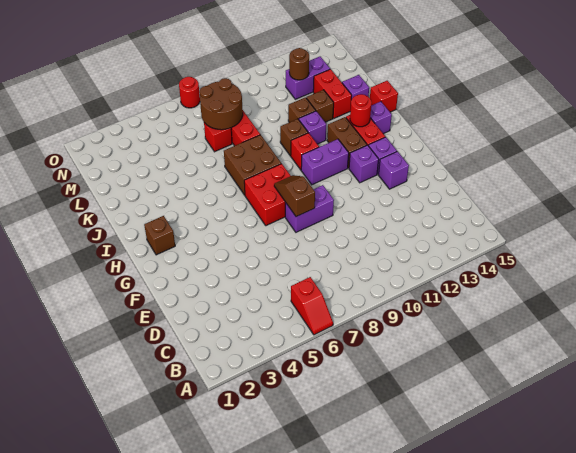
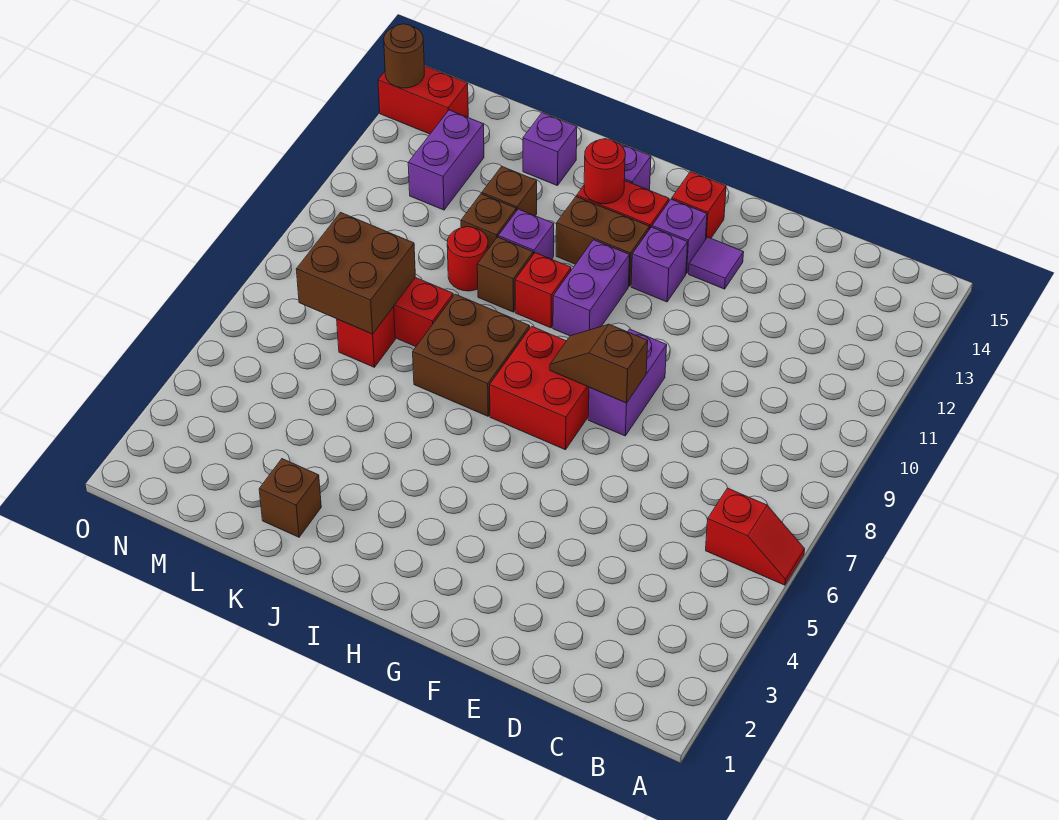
purple 1x1 brick [378,152,409,189] -> purple 1x1 tile [689,237,744,289]
brown 1x1 brick [144,216,175,255] -> brown 1x1 brick moved to [259,459,321,537]
red 1x1 brick [370,81,398,112] -> red 1x1 brick moved to [672,172,726,240]
red 1x2 brick [313,69,352,118] -> red 1x2 brick moved to [378,66,468,134]
brown 2x2 round brick [200,78,243,130] -> brown 2x2 brick [296,213,415,334]
brown 1x1 round brick [289,48,309,80] -> brown 1x1 round brick moved to [384,24,424,88]
red 1x1 round brick [179,77,200,108] -> red 1x1 round brick moved to [447,227,488,291]

